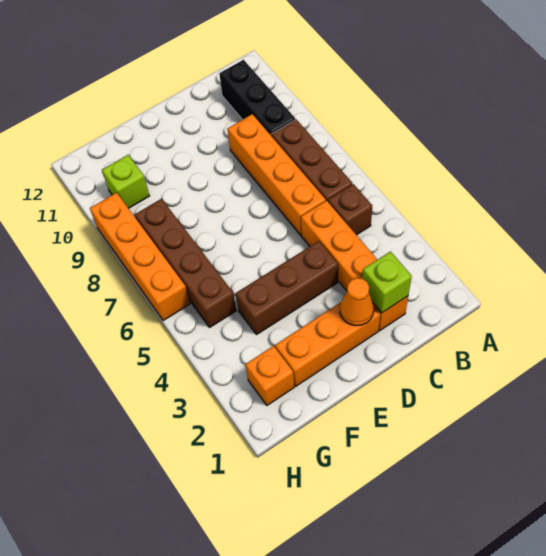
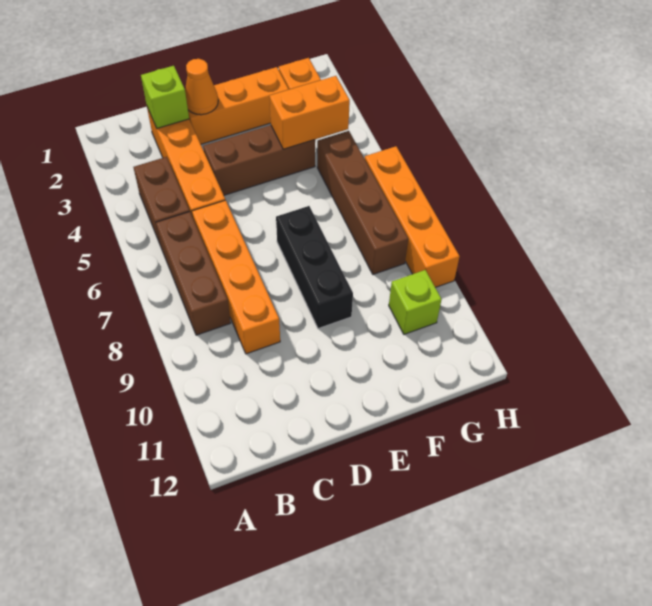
brown 1x1 brick [328,184,372,235] -> brown 1x2 brick [133,157,190,246]
black 1x3 brick [219,60,296,136] -> black 1x3 brick moved to [276,206,353,329]
none -> orange 1x2 brick [269,76,350,149]

